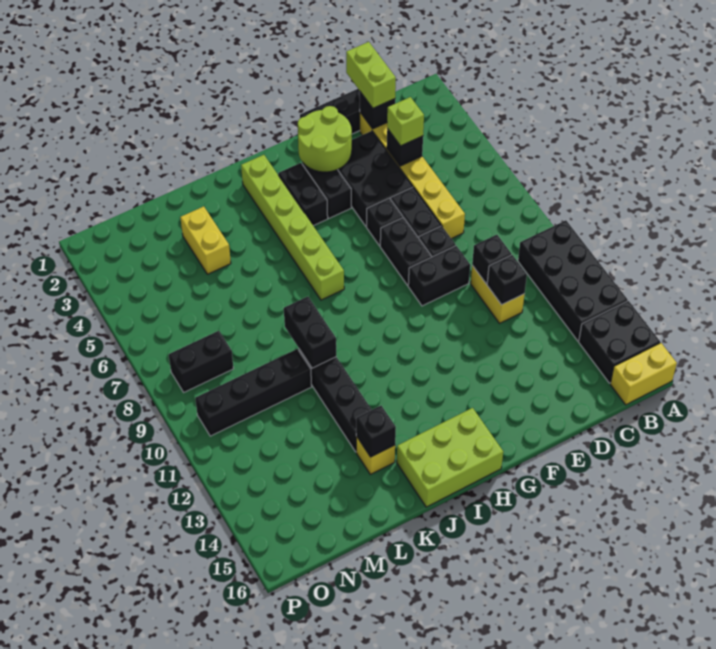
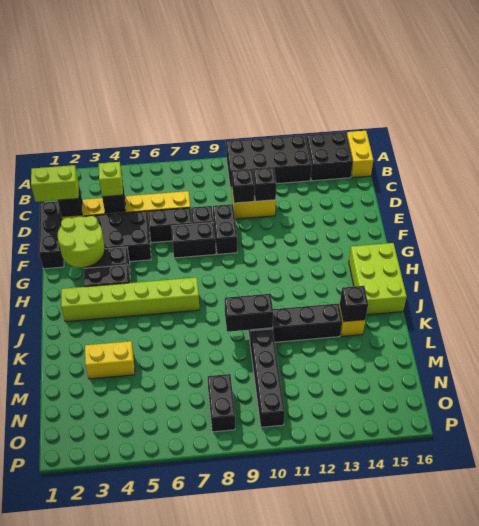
black 1x1 brick [367,198,403,246] -> none

